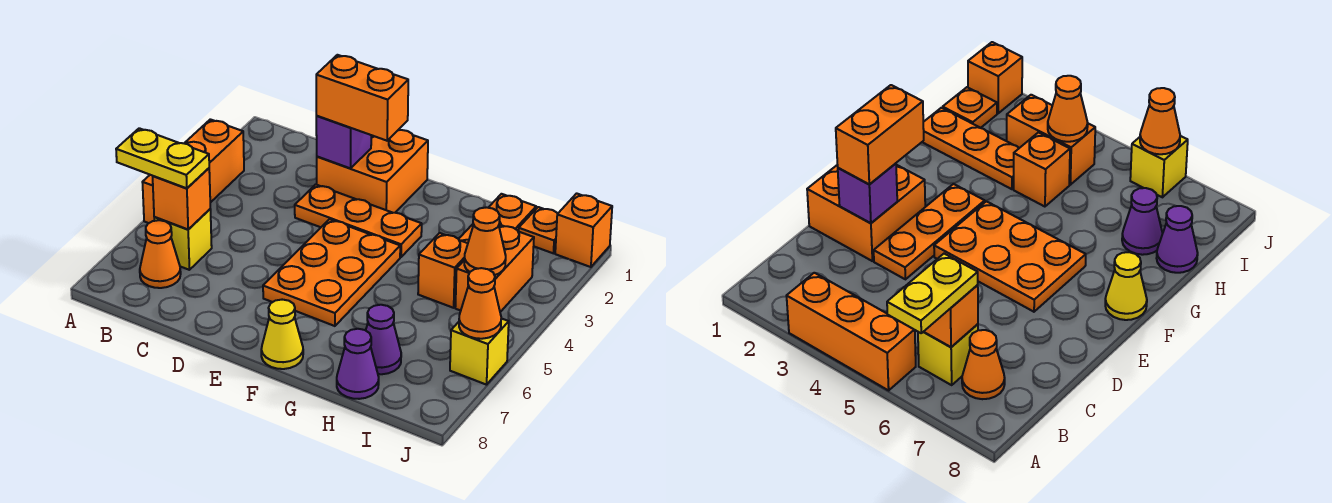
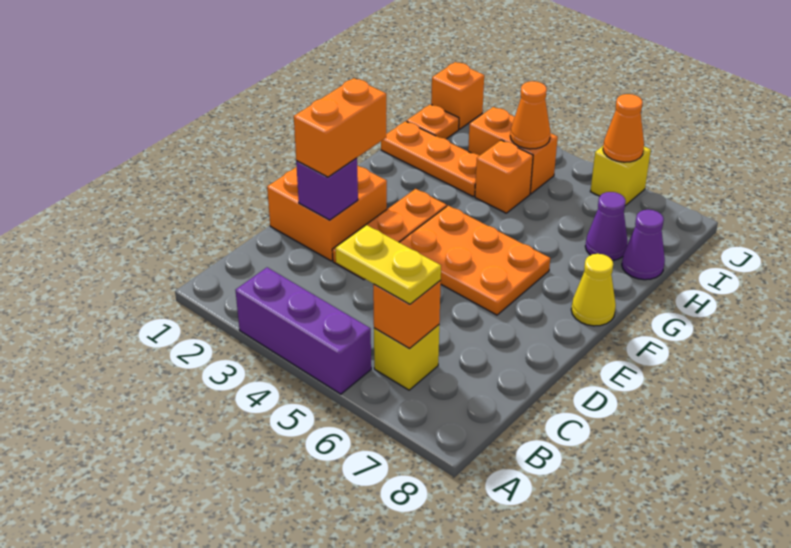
orange 1x3 brick [142,119,244,223] -> purple 1x3 brick [235,267,371,394]
yellow 1x2 plate [116,128,209,188] -> yellow 1x2 plate turned to [335,225,441,304]
orange 1x1 cone [140,220,181,288] -> none

